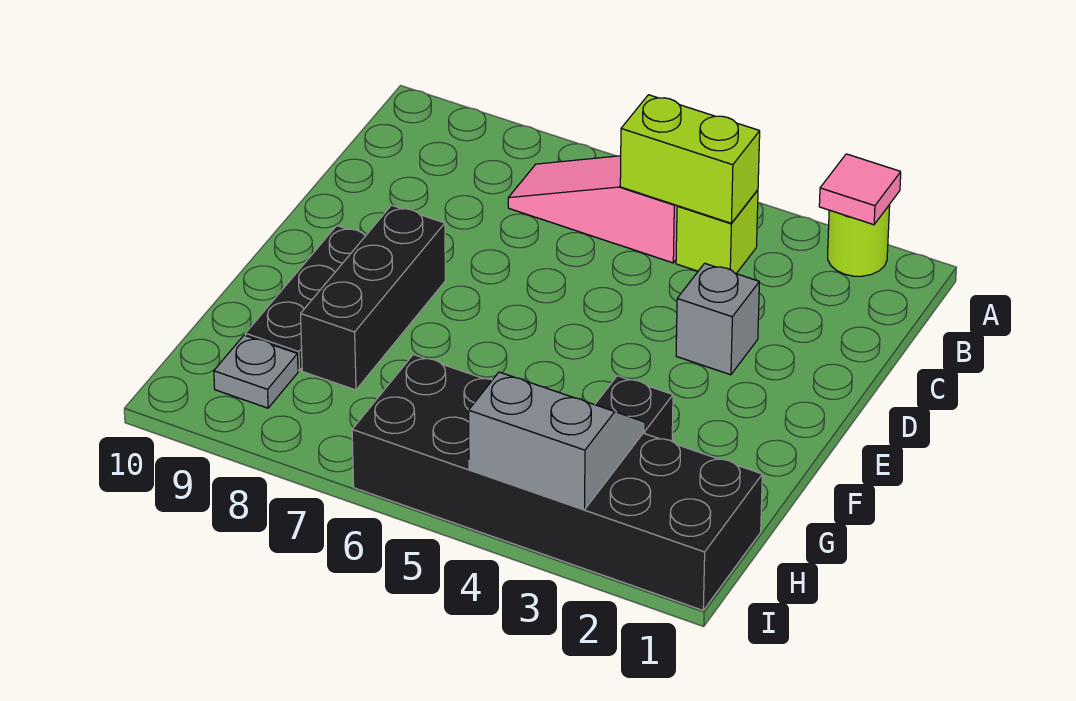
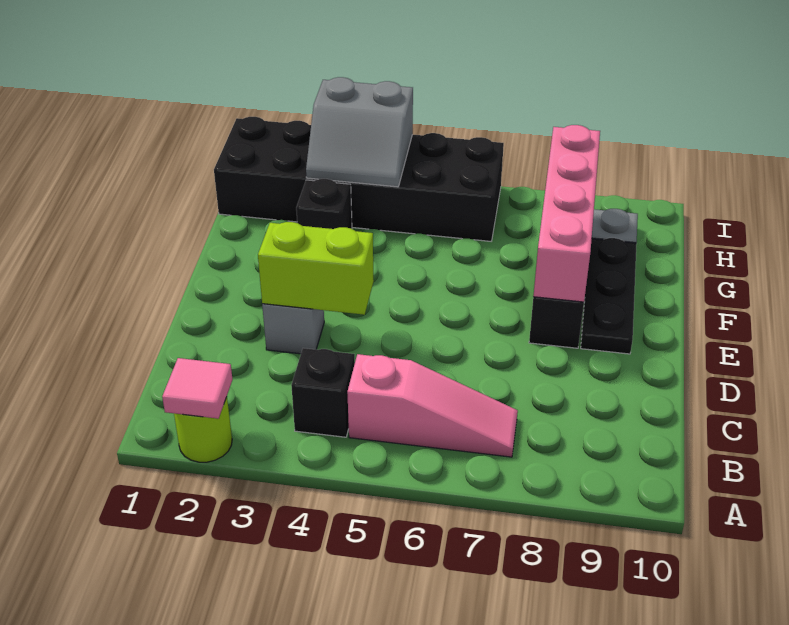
lime 1x1 brick [676,190,758,274] -> black 1x1 brick [291,348,355,437]
lime 1x2 brick [620,95,760,223] -> lime 1x2 brick moved to [258,222,374,315]
none -> pink 1x4 brick [533,125,600,302]

